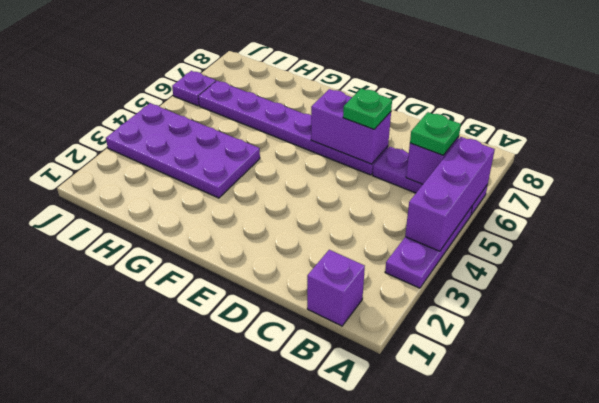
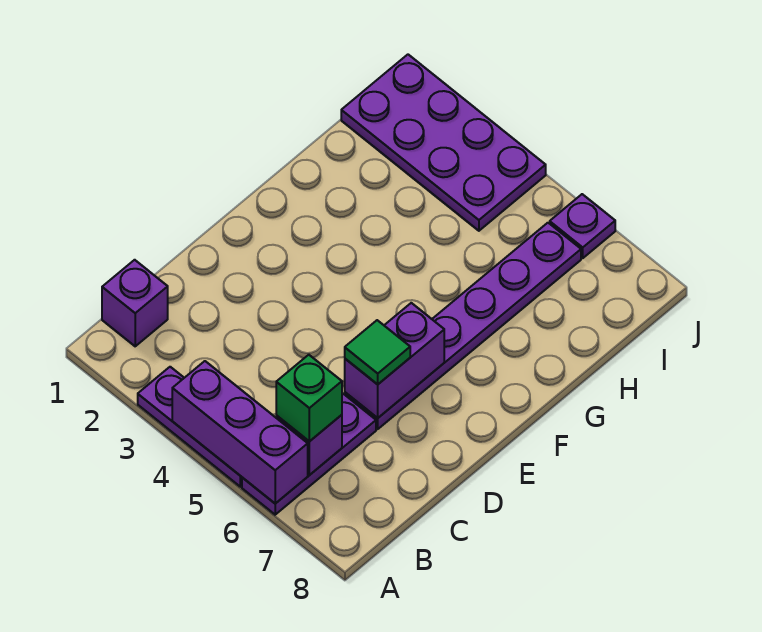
green 1x1 plate [410,112,461,155] -> green 1x1 brick [276,355,342,441]
green 1x1 plate [343,88,392,129] -> green 1x1 tile [345,320,410,384]
purple 2x4 plate [106,103,260,198] -> purple 2x4 plate turned to [341,55,546,231]

